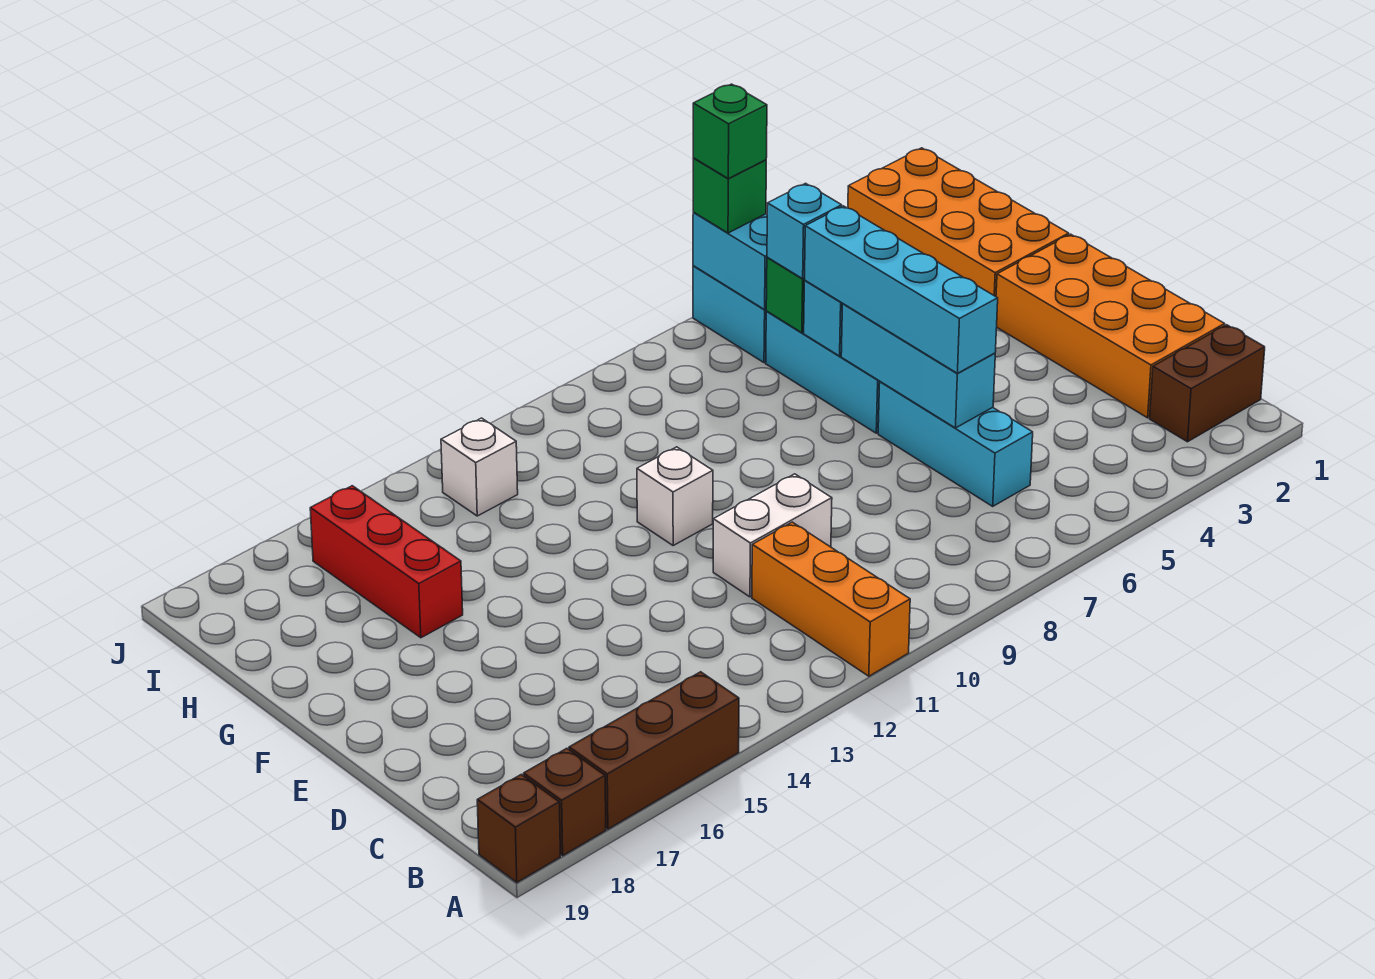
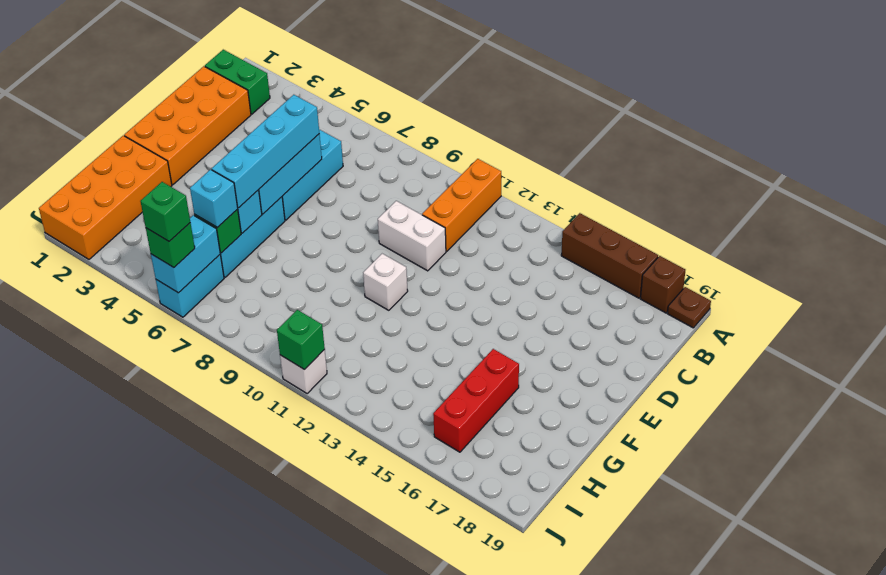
brown 1x1 brick [477,774,560,882] -> brown 1x1 plate [667,287,711,328]
brown 1x2 brick [1150,325,1265,442] -> green 1x2 brick [205,50,270,114]
white 1x1 brick [441,418,518,516] -> white 1x1 brick moved to [280,350,327,394]
none -> green 1x1 brick [277,310,325,370]

